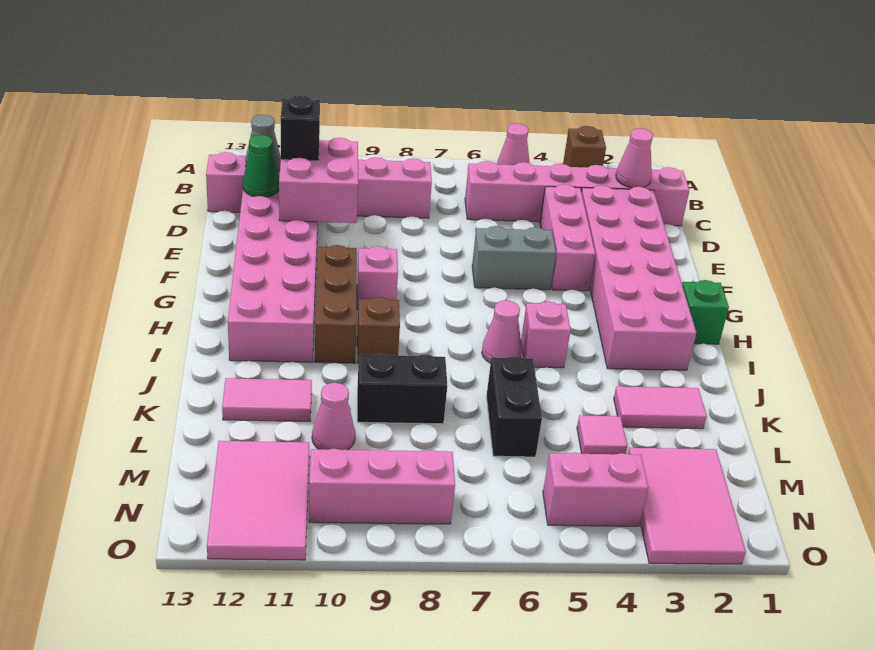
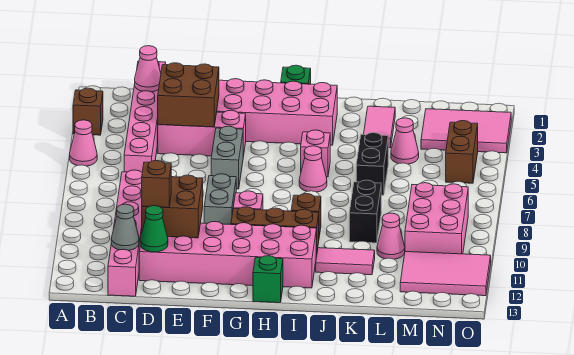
none -> brown 2x2 brick [158,63,219,127]
pink 2x2 brick [279,138,358,223] -> brown 2x2 brick [142,175,203,238]
black 1x1 brick [281,95,320,160] -> brown 1x1 brick [142,161,171,207]
none -> grey 1x2 brick [204,174,236,224]
none -> green 1x1 brick [253,256,283,303]
black 1x2 brick [486,356,542,457] -> black 1x2 brick turned to [356,133,388,195]
pink 1x2 tile [222,378,312,421] -> pink 1x2 tile turned to [316,248,375,275]
pink 1x1 tile [577,415,627,454] -> pink 1x1 cone [391,118,419,164]
pink 1x2 brick [543,452,648,526] -> brown 1x2 brick [446,121,478,183]
pink 1x3 brick [309,449,455,524] -> pink 2x3 brick [405,183,468,254]

